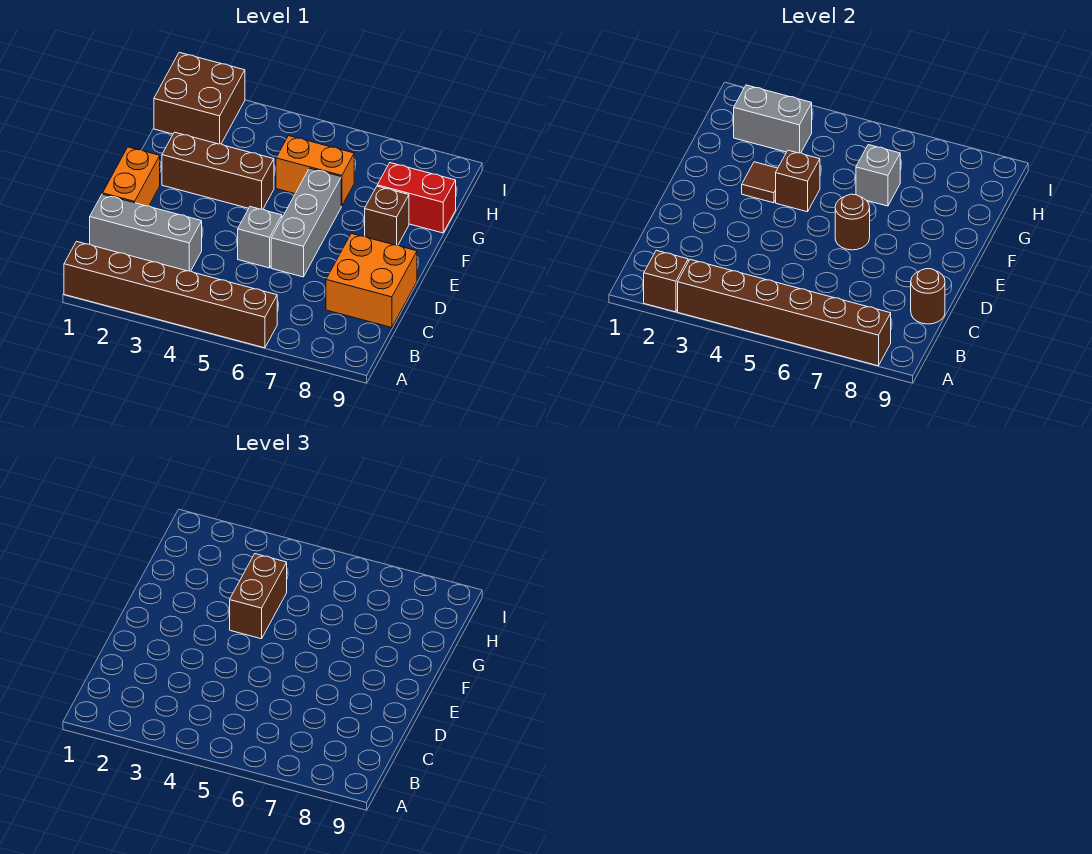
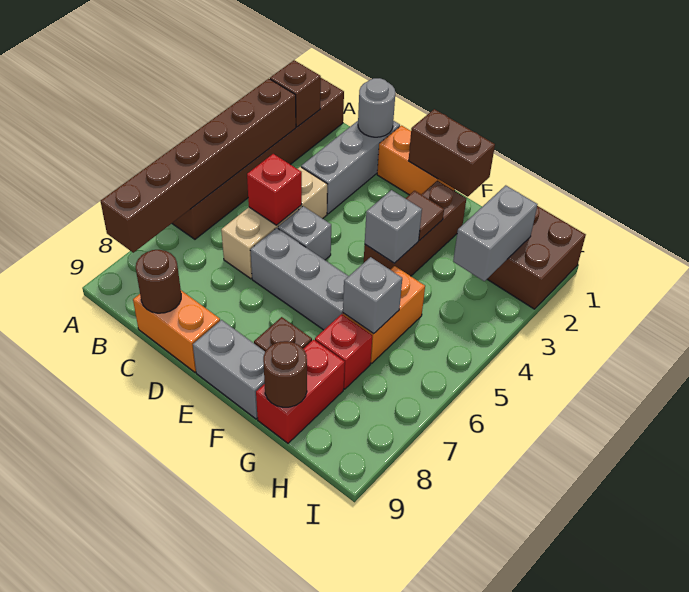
none -> grey 1x1 round brick [358,78,395,137]
none -> tan 1x3 brick [221,167,327,279]
none -> red 1x1 brick [247,154,302,225]
orange 2x2 brick [326,233,417,328] -> orange 1x2 brick [133,291,220,372]
brown 1x1 round brick [835,194,870,250] -> brown 1x1 round brick moved to [263,341,307,407]
none -> grey 1x2 brick [193,320,265,419]
brown 1x1 brick [776,150,820,212] -> grey 1x1 brick [365,190,422,263]
brown 1x2 brick [230,554,287,639] -> brown 1x2 brick moved to [409,109,495,197]
none -> red 1x1 brick [315,314,372,389]

